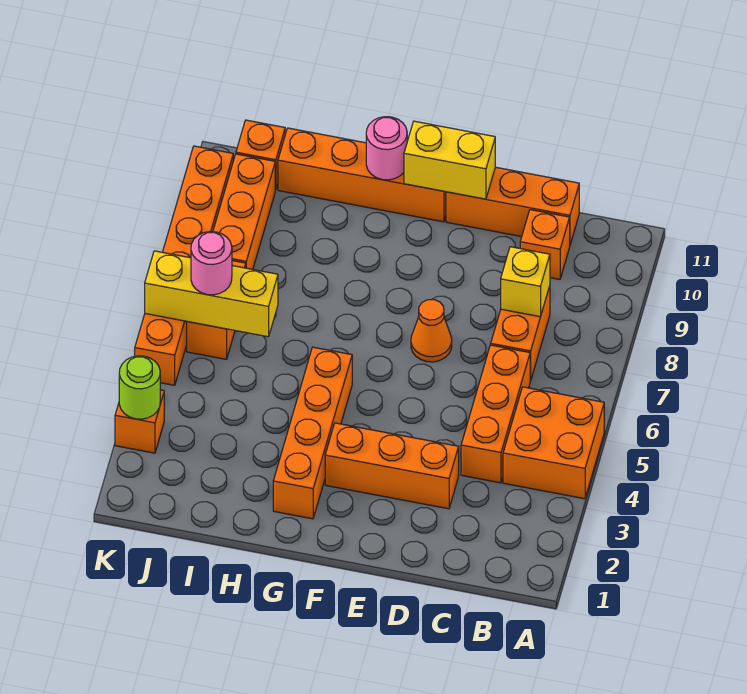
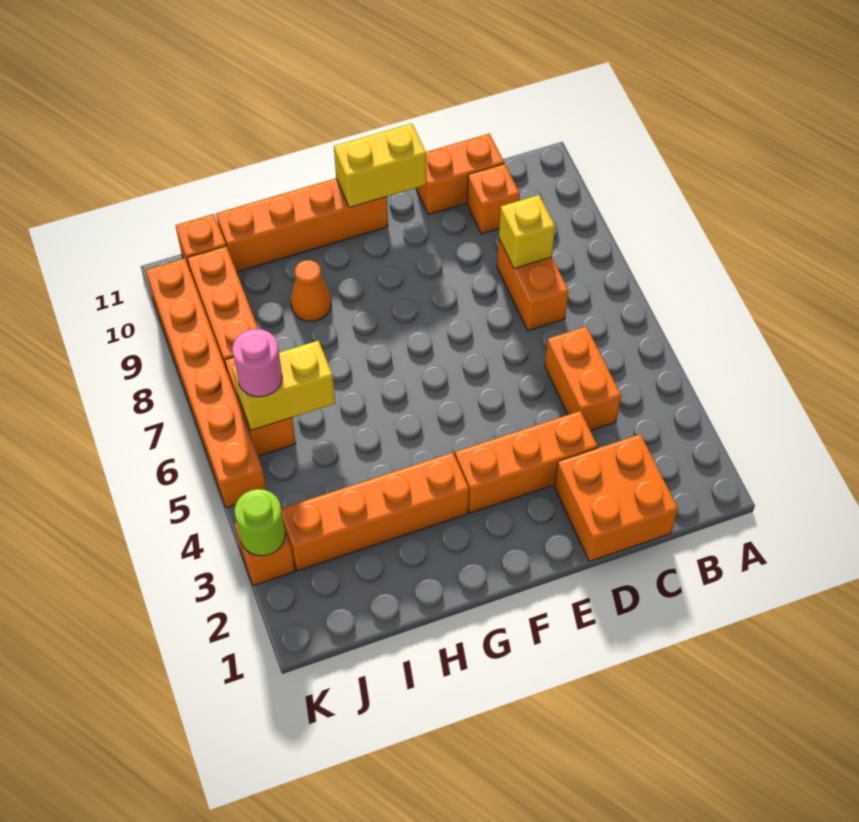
orange 2x2 brick [503,387,604,499] -> orange 2x2 brick moved to [555,434,678,561]
orange 1x3 brick [461,345,530,483] -> orange 1x2 brick [545,326,621,431]
orange 1x3 brick [446,167,579,244] -> orange 1x2 brick [416,133,504,215]
orange 1x1 cone [411,300,452,362] -> orange 1x1 cone moved to [291,260,331,321]
orange 1x4 brick [273,347,352,519] -> orange 1x4 brick turned to [281,453,469,571]
pink 1x1 round brick [366,117,407,180] -> none
yellow 1x3 brick [145,251,278,337] -> yellow 1x2 brick [233,341,335,430]

